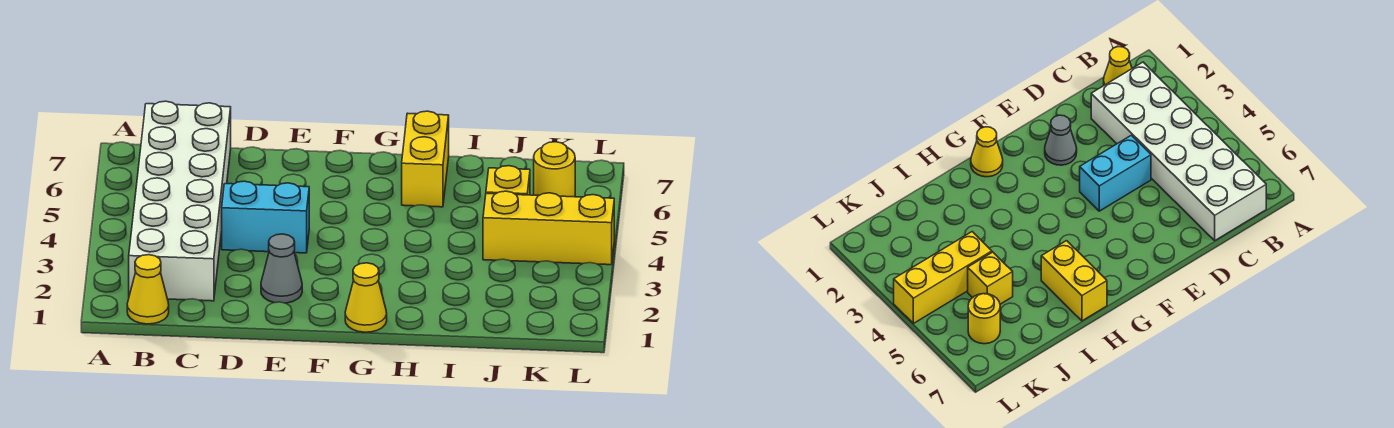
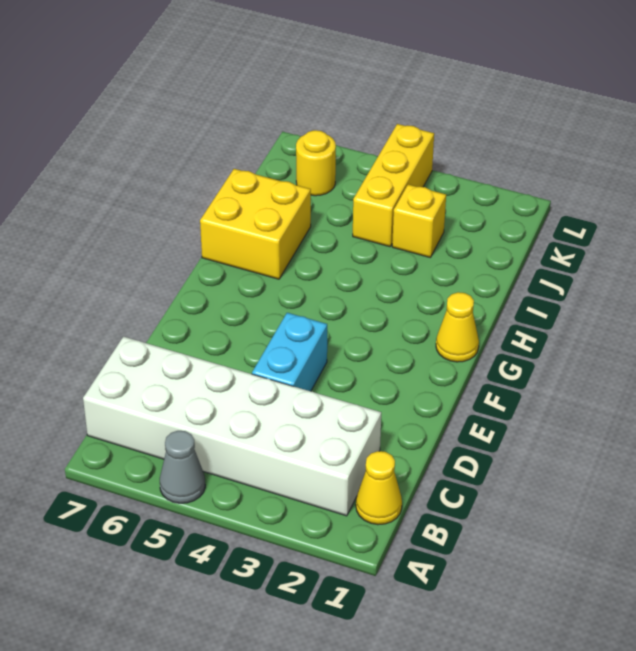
grey 1x1 cone [261,234,302,303] -> grey 1x1 cone moved to [160,431,205,503]
yellow 1x2 brick [402,111,449,207] -> yellow 2x2 brick [200,169,311,279]
yellow 1x1 brick [486,166,530,195] -> yellow 1x1 brick moved to [392,185,446,257]

